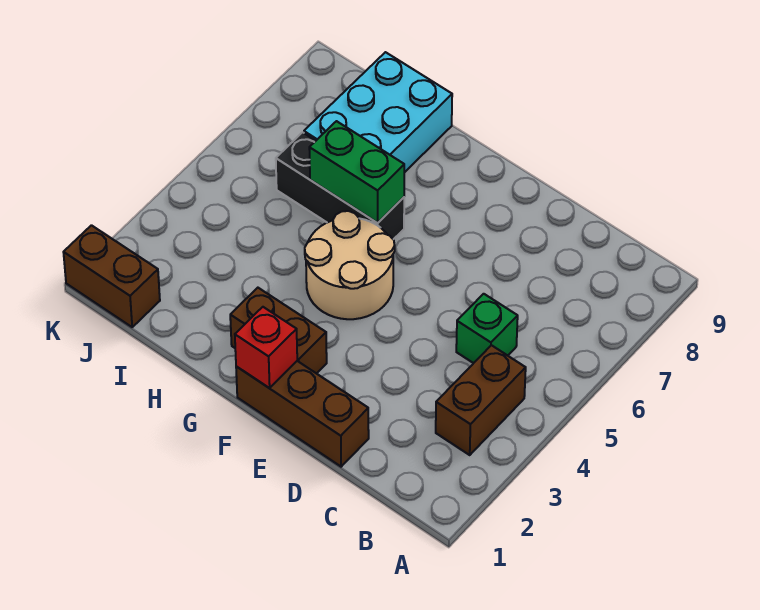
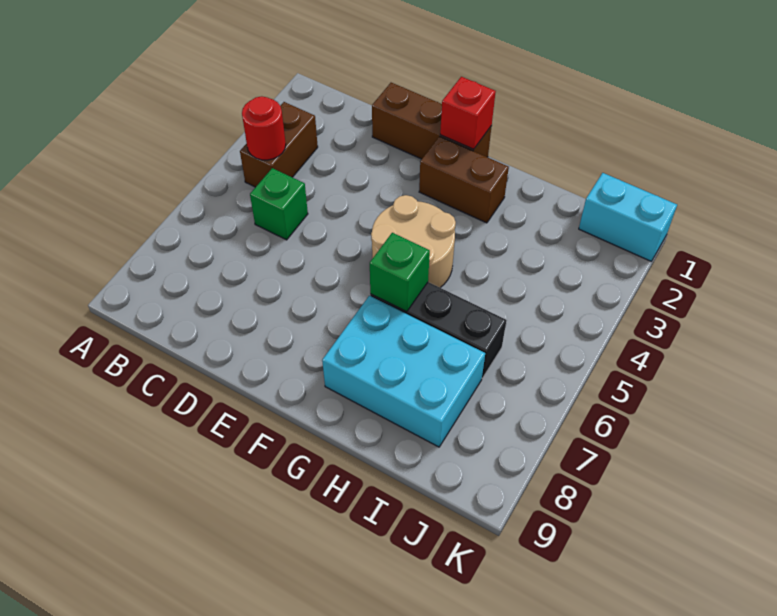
none -> red 1x1 round brick [242,96,286,160]
green 1x2 brick [309,121,404,223] -> green 1x1 brick [370,233,430,312]
cyan 2x3 brick [304,52,452,173] -> cyan 2x3 brick turned to [322,296,485,447]
brown 1x2 brick [63,225,160,327] -> cyan 1x2 brick [579,173,677,261]

